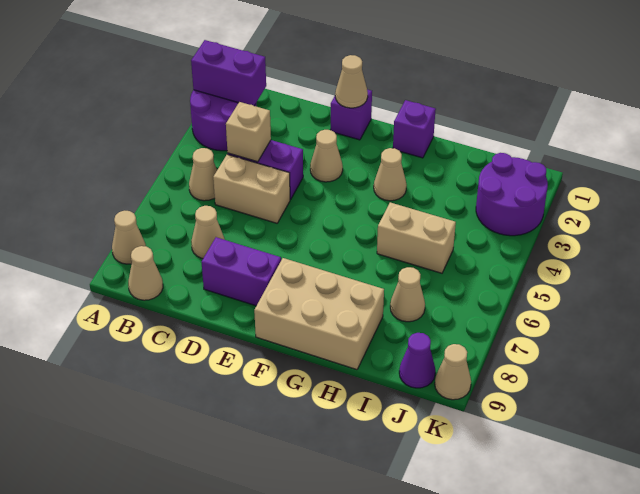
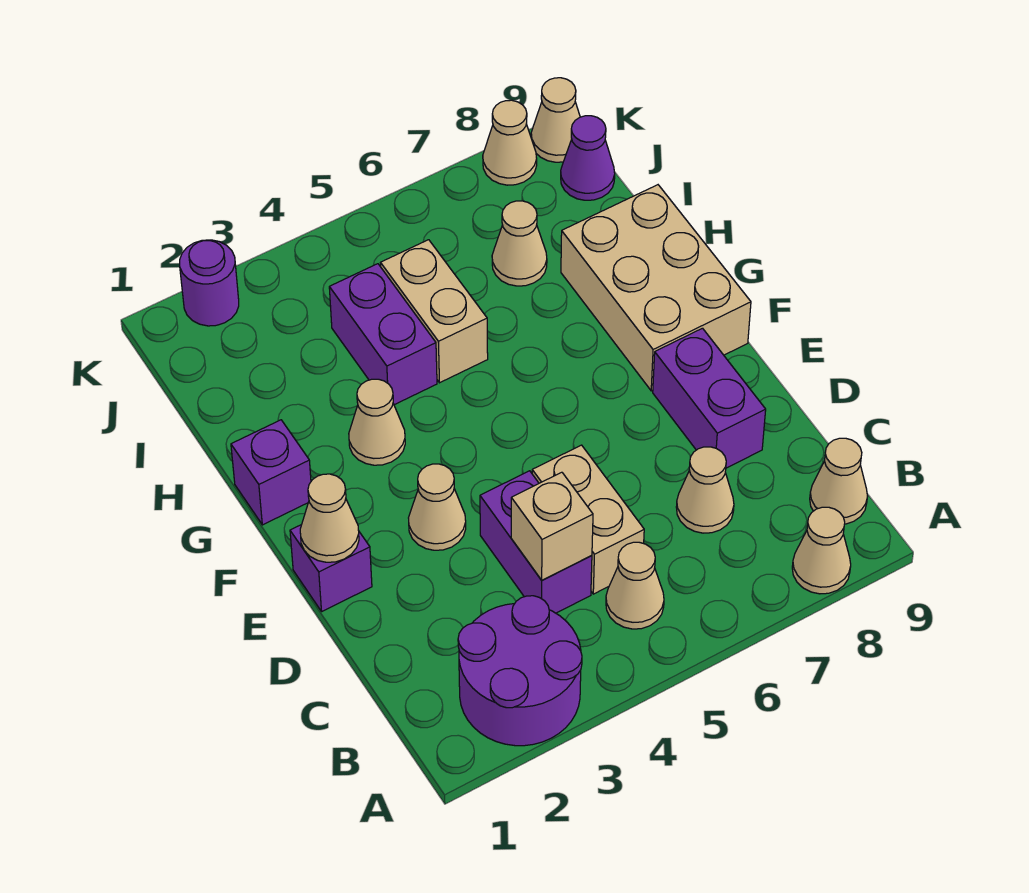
purple 1x2 brick [191,40,266,105] -> purple 1x2 brick moved to [329,264,437,405]
purple 2x2 round brick [476,153,548,236] -> purple 1x1 round brick [180,240,239,326]
none -> tan 1x1 cone [483,100,537,185]

